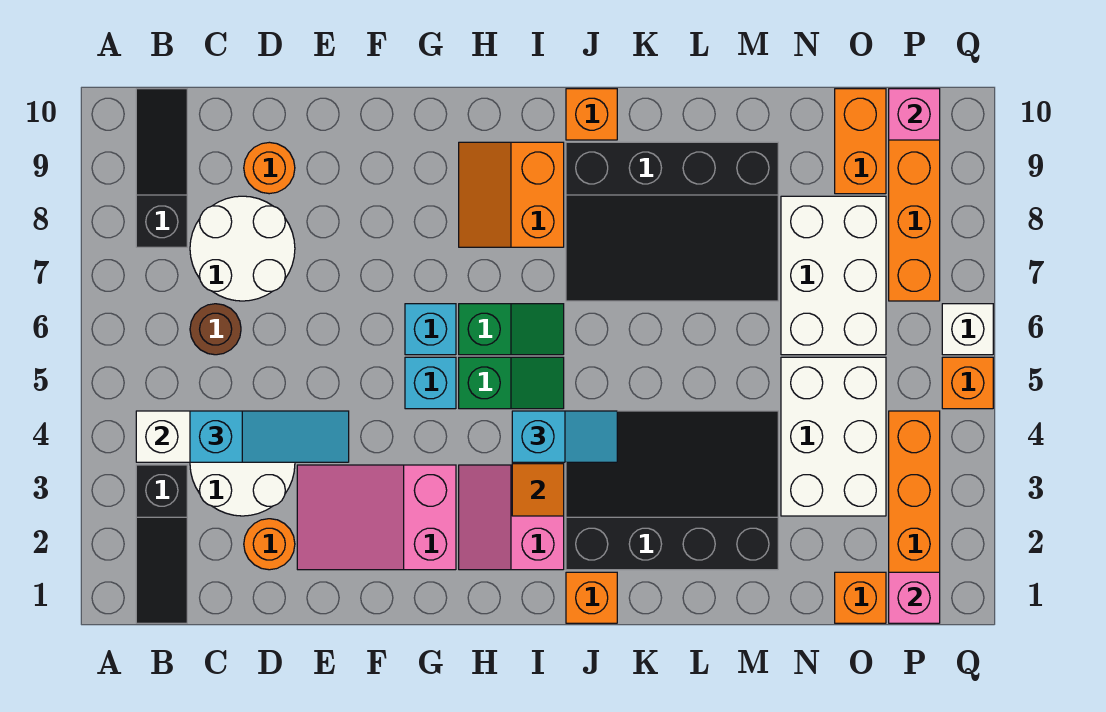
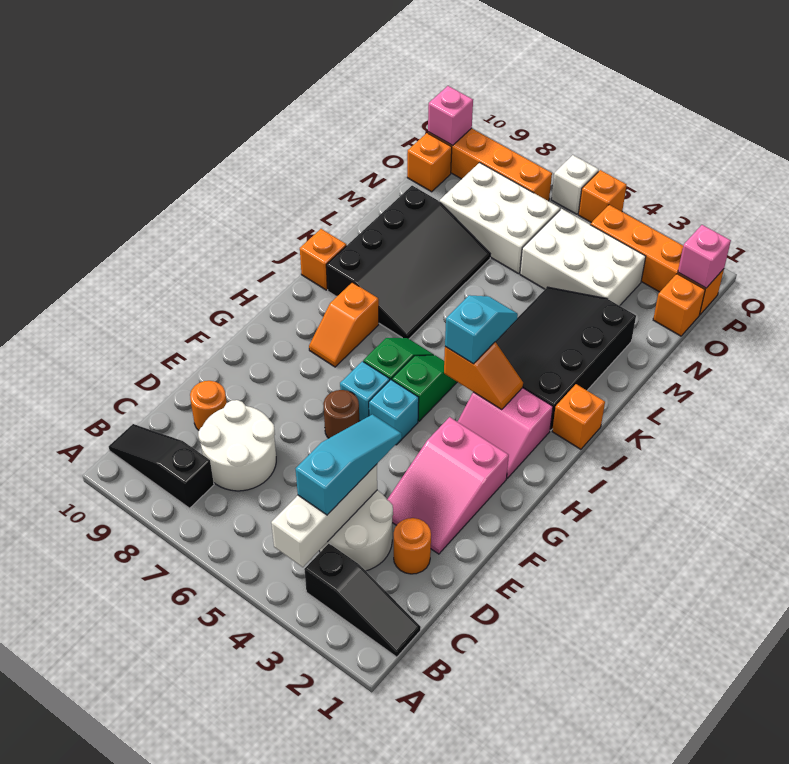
brown 1x1 round brick [190,304,241,355] -> brown 1x1 round brick moved to [323,390,359,438]
orange 2x2 slope [459,142,564,247] -> orange 1x2 slope [309,282,379,367]
orange 1x2 brick [835,89,886,194] -> orange 1x1 brick [407,133,452,192]

